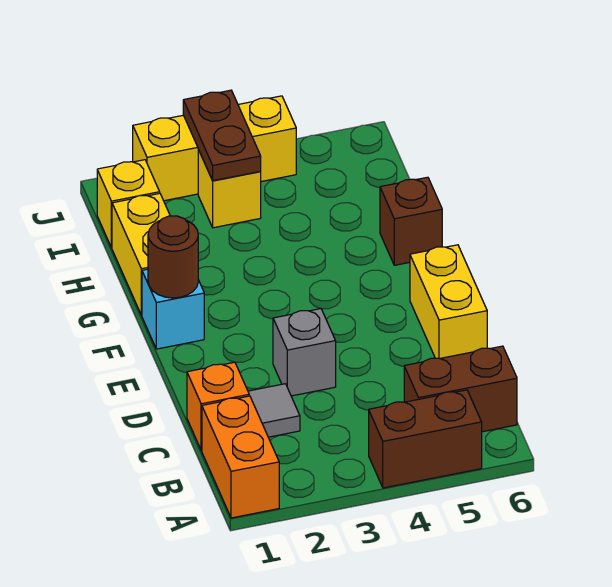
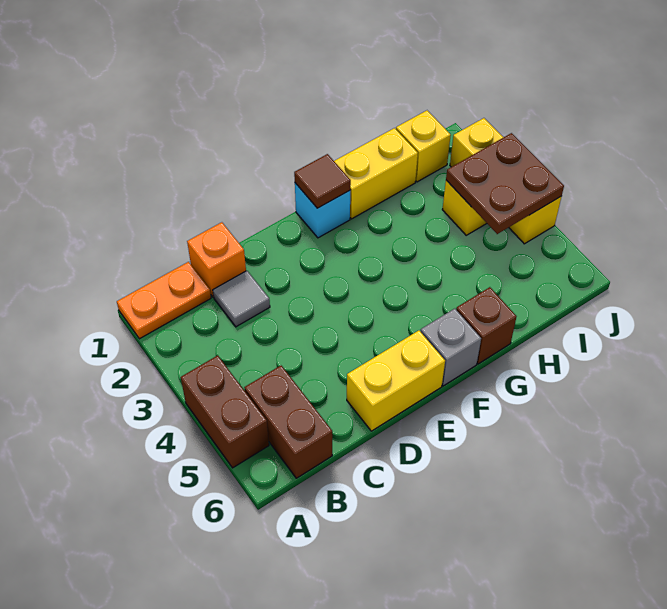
orange 1x2 brick [202,396,279,518] -> orange 1x2 plate [117,262,211,339]
grey 1x1 brick [273,309,336,396] -> grey 1x1 brick moved to [421,309,481,386]
brown 1x1 round brick [148,216,198,298] -> brown 1x1 tile [294,154,351,208]
brown 1x2 plate [183,90,261,181] -> brown 2x2 plate [446,133,564,234]

